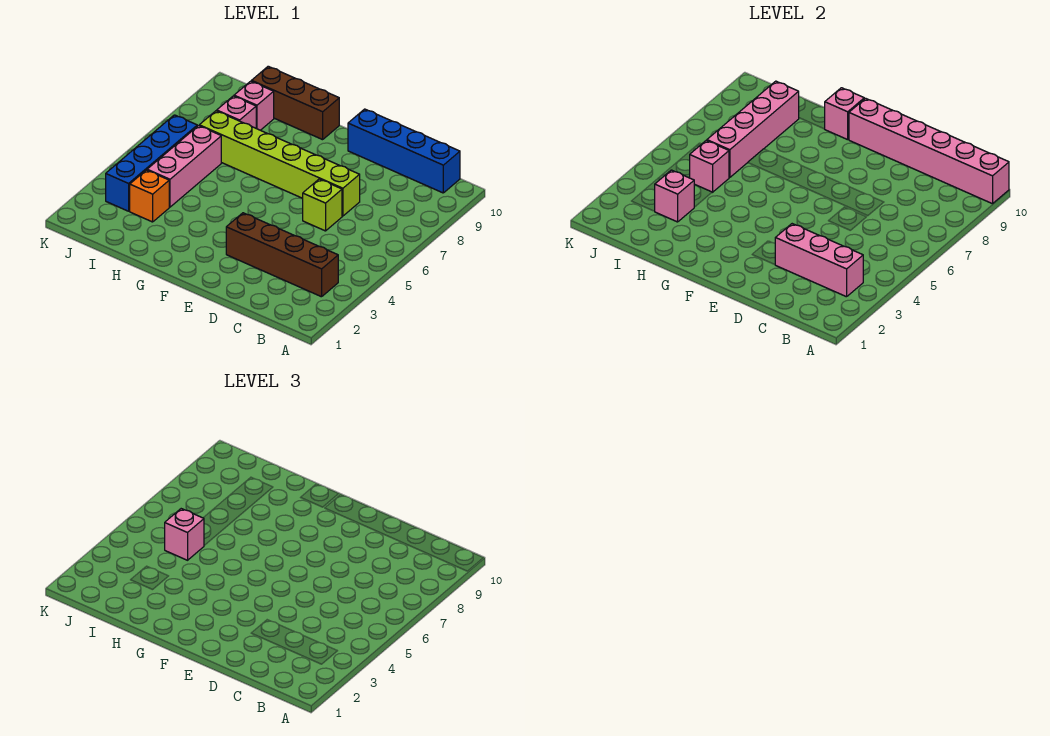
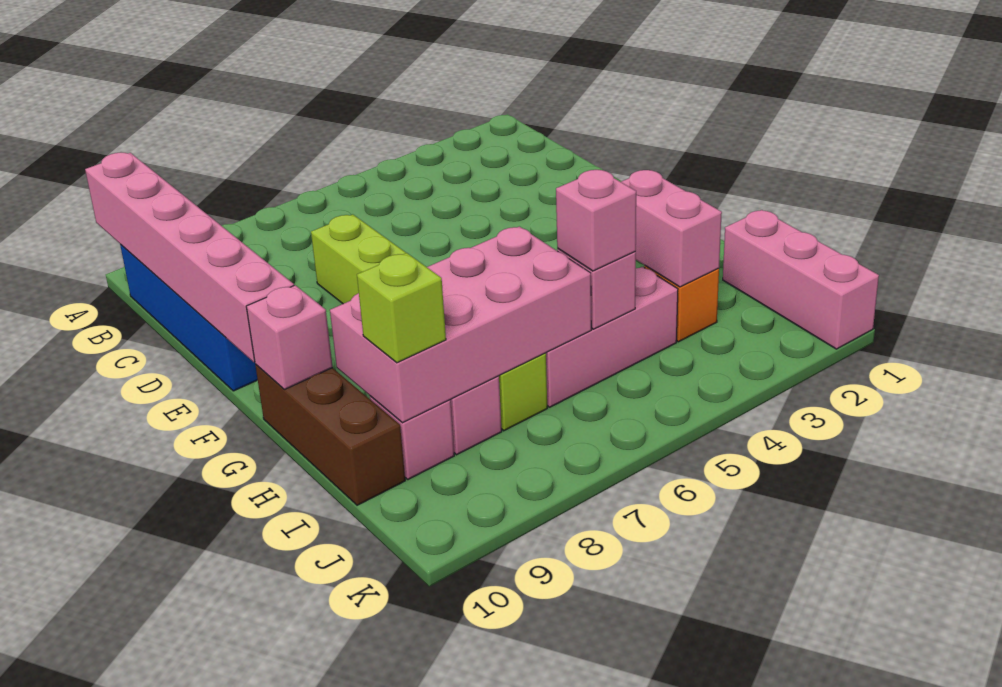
brown 1x4 brick [226,213,338,297] -> none
pink 1x3 brick [775,224,863,297] -> pink 1x3 brick moved to [723,210,879,349]
lime 1x1 brick [303,179,342,231] -> lime 1x1 brick moved to [357,253,446,363]
pink 1x1 brick [655,170,694,222] -> pink 1x2 brick [621,170,722,287]
pink 1x4 brick [707,81,799,178] -> pink 2x4 brick [330,226,591,423]
blue 1x4 brick [106,115,197,211] -> none

